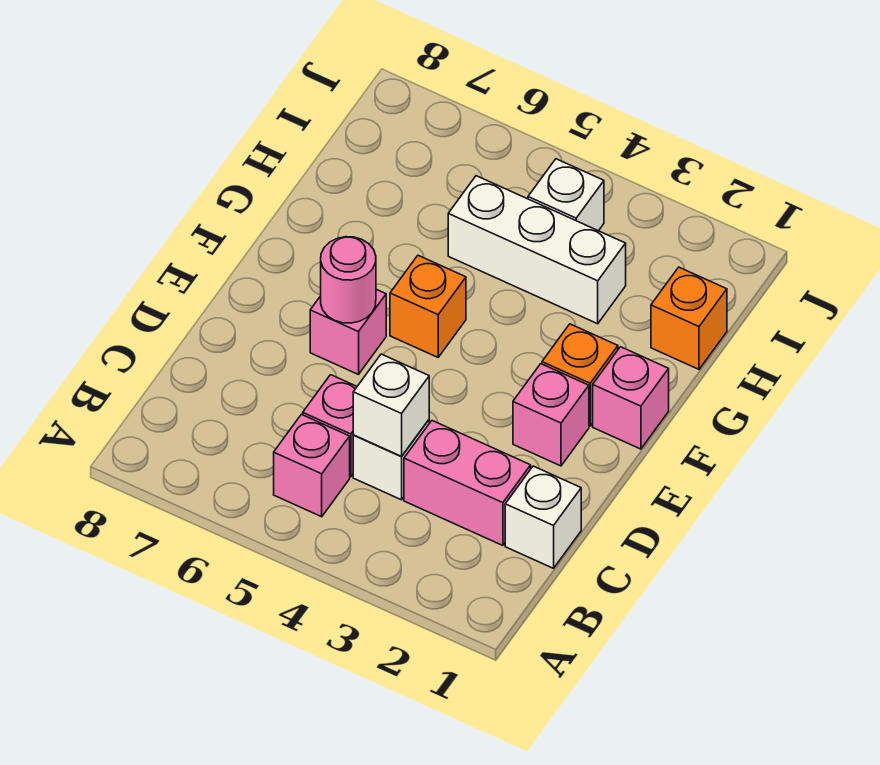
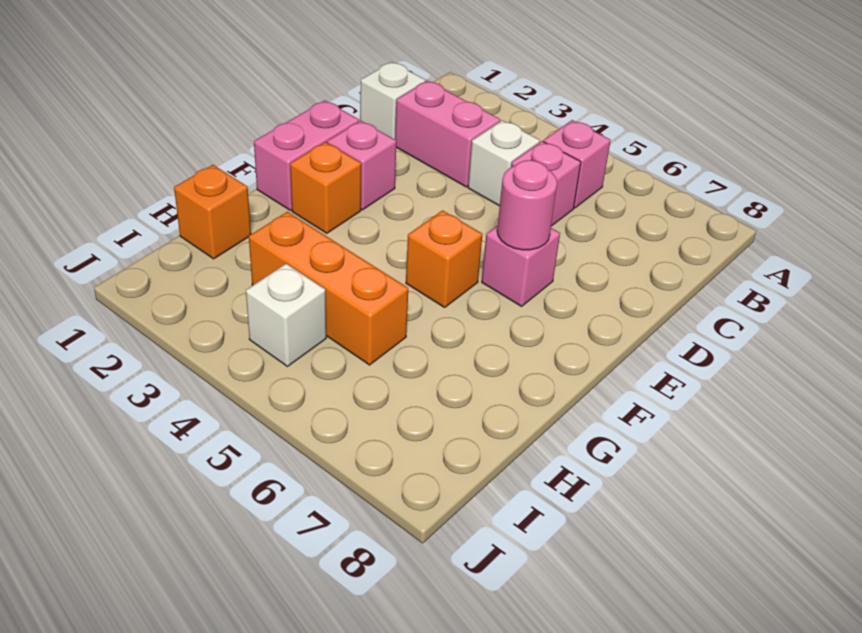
white 1x1 brick [353,354,429,456] -> none
pink 1x1 brick [593,347,669,449] -> pink 1x2 brick [254,100,359,210]
white 1x3 brick [448,176,626,324] -> orange 1x3 brick [249,212,408,365]

